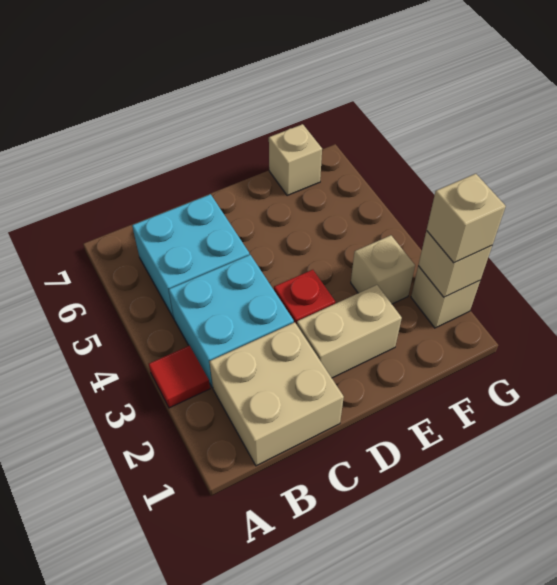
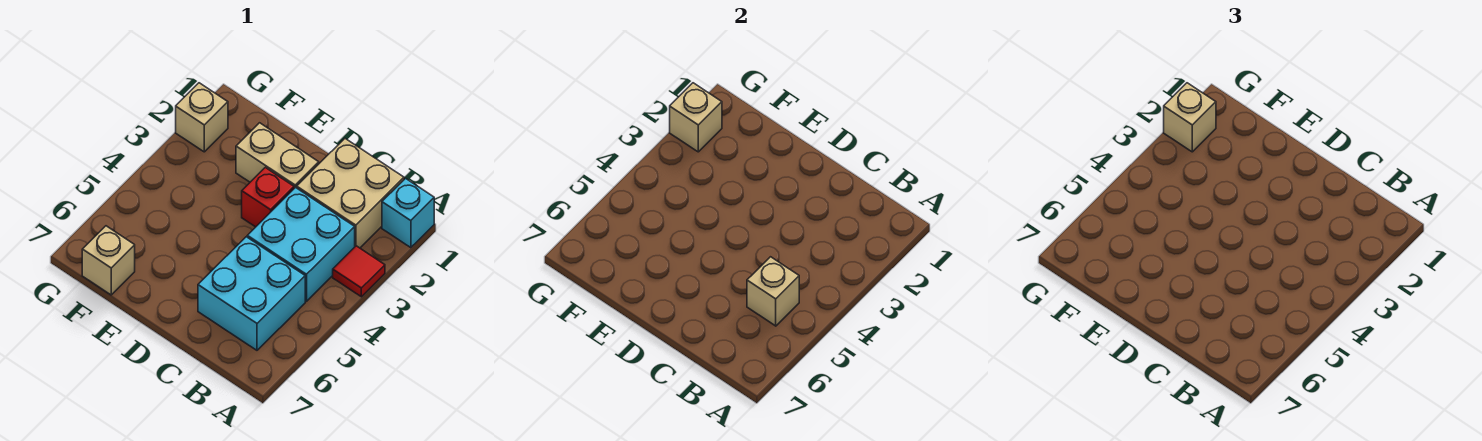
none -> cyan 1x1 brick [382,178,434,248]
tan 1x1 brick [351,235,415,304] -> tan 1x1 brick moved to [747,257,799,326]

